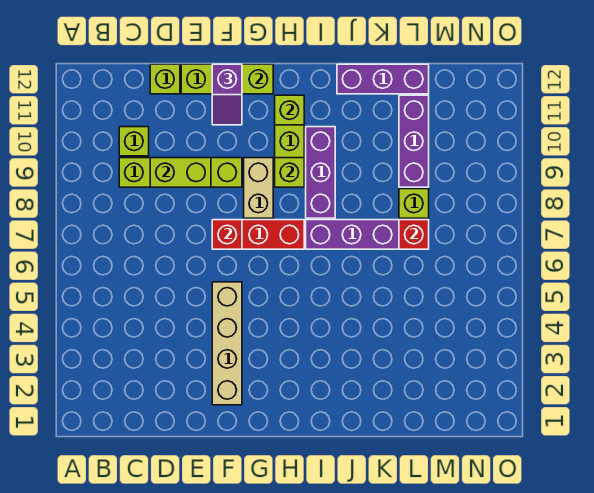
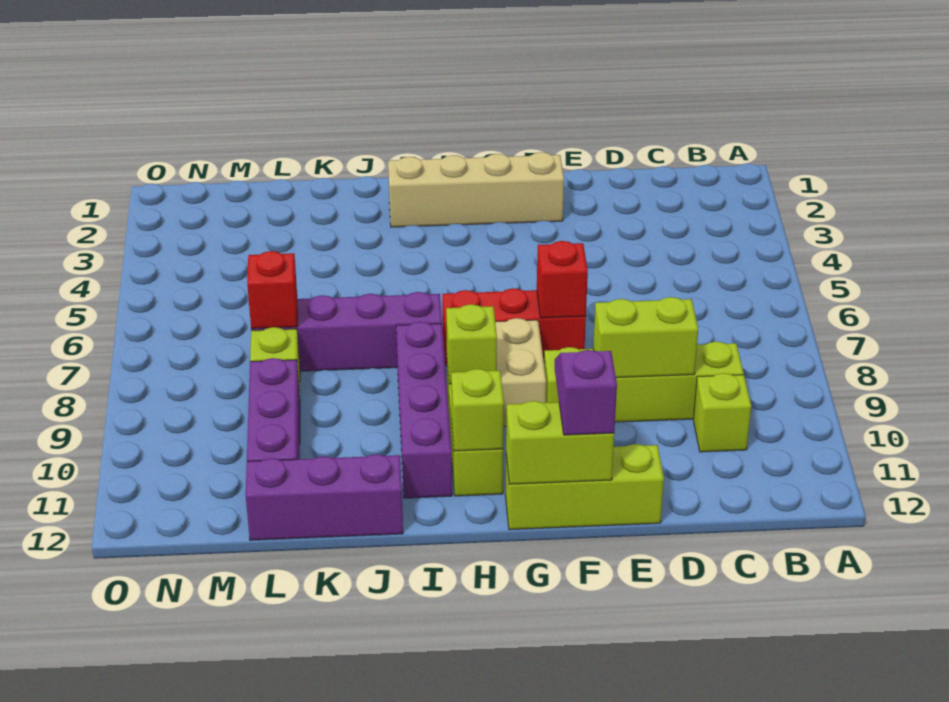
lime 1x1 brick [150,64,180,94] -> none
tan 1x4 brick [212,282,242,405] -> tan 1x4 brick turned to [388,152,564,227]
purple 1x3 brick [306,127,335,218] -> purple 1x4 brick [396,322,452,498]

